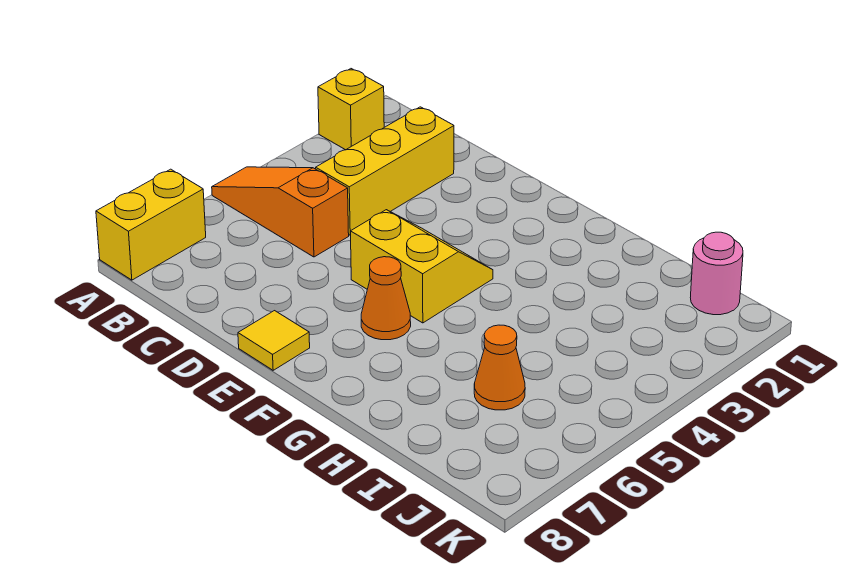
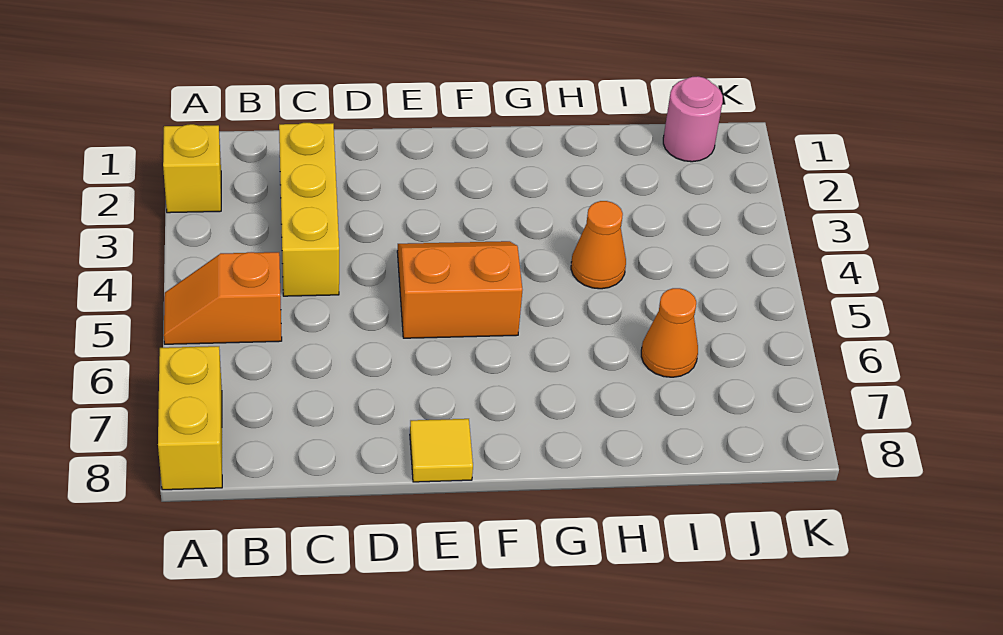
orange 1x3 slope [212,167,349,257] -> orange 1x2 slope [164,252,282,344]
yellow 2x2 slope [350,210,493,323] -> orange 2x2 slope [397,241,522,338]
orange 1x1 cone [361,257,411,340] -> orange 1x1 cone moved to [571,201,626,289]

